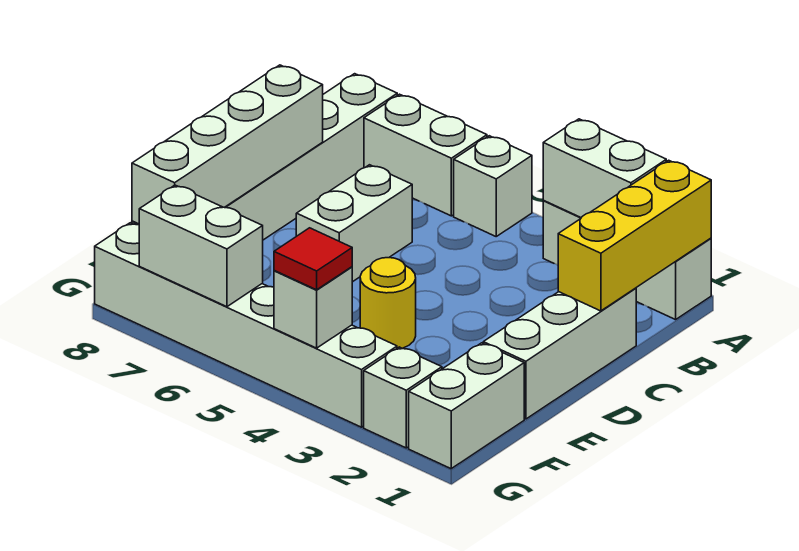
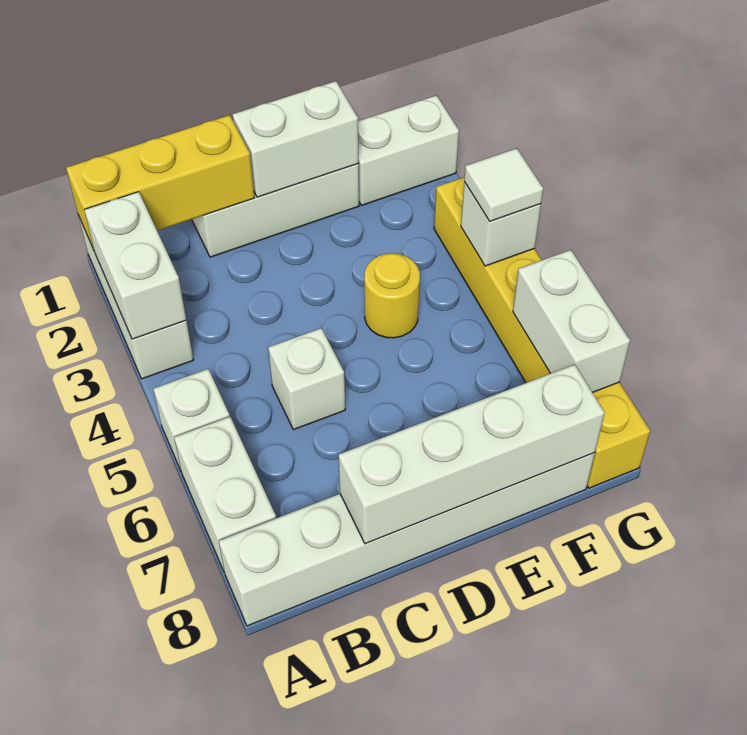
white 1x2 brick [296,165,412,282] -> white 1x2 brick moved to [233,81,358,197]
white 1x1 brick [364,347,442,448] -> white 1x1 brick moved to [268,328,345,430]
white 1x6 brick [95,223,397,427] -> yellow 1x6 brick [434,177,650,488]
red 1x1 tile [274,228,352,290] -> white 1x1 tile [464,148,543,221]

